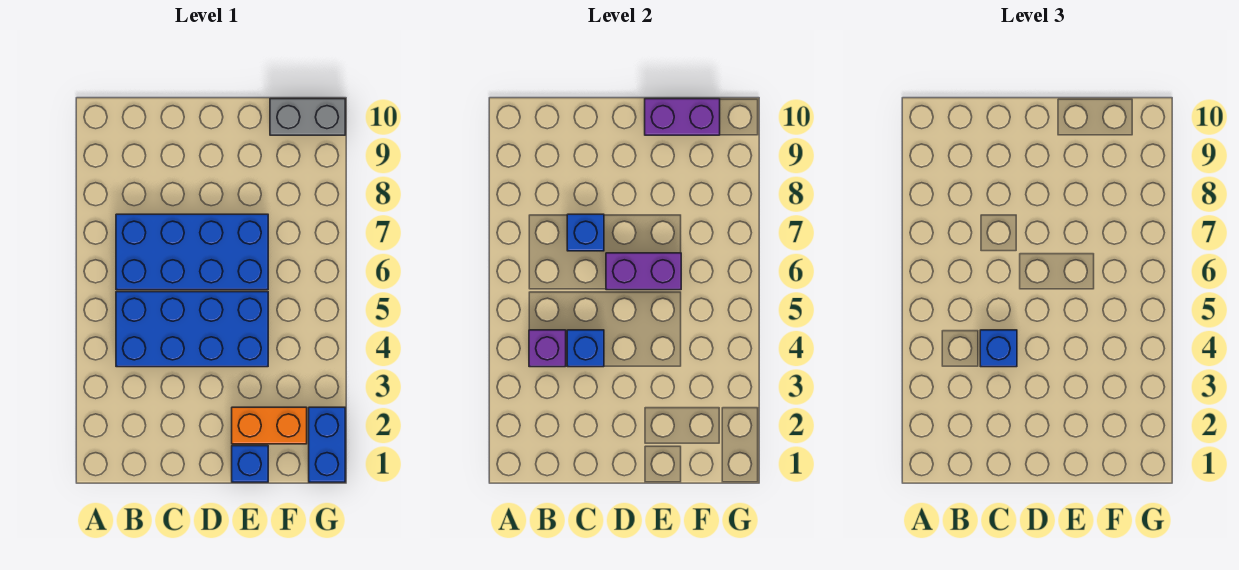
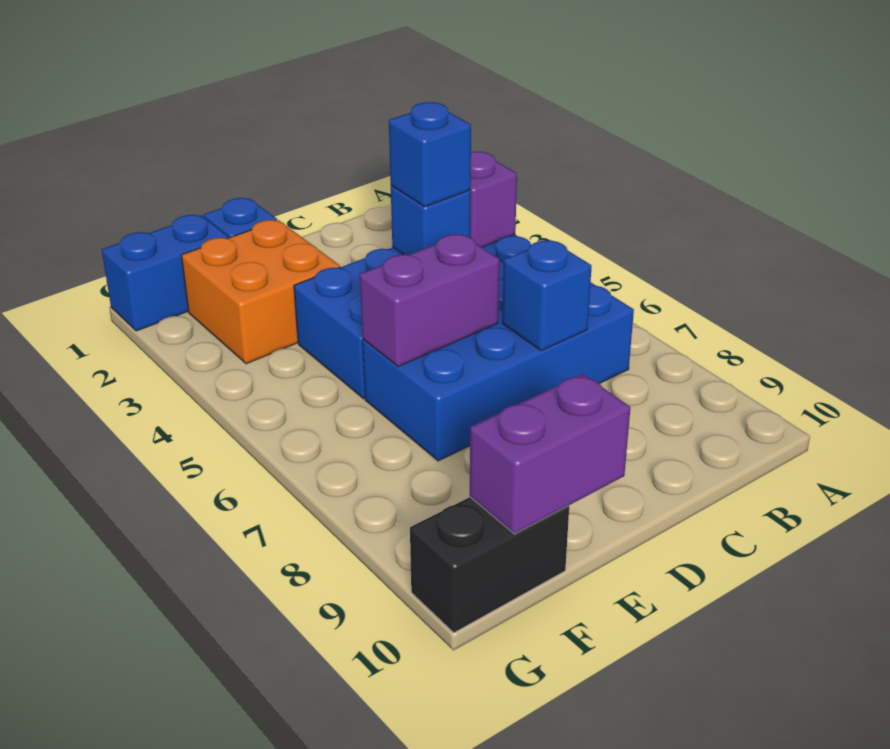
orange 1x2 brick [232,407,307,444] -> orange 2x2 brick [181,220,340,364]
grey 1x2 brick [270,99,345,135] -> black 1x2 brick [410,497,569,633]
blue 1x2 brick [309,407,345,482] -> blue 1x2 brick turned to [102,215,229,331]

